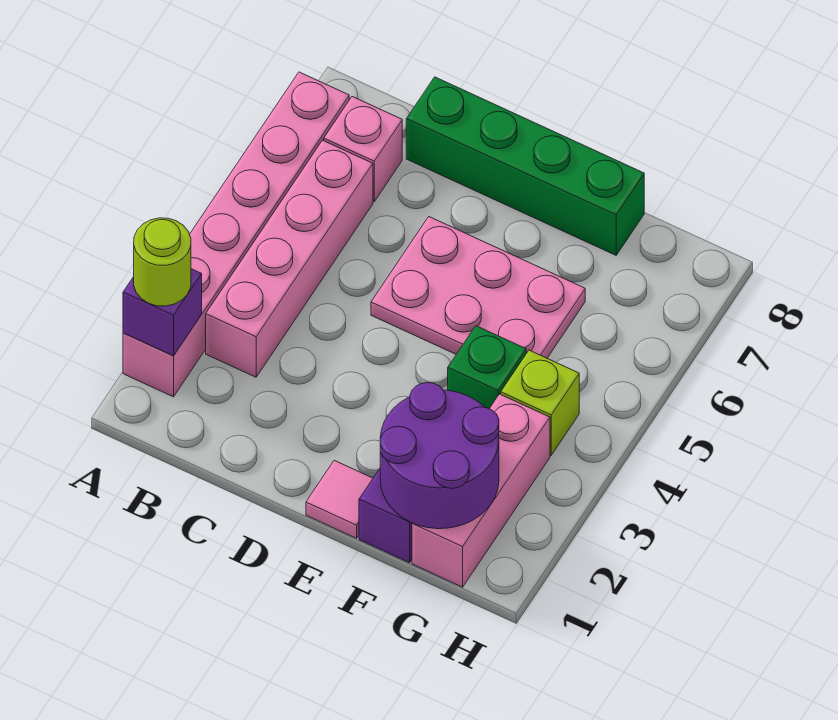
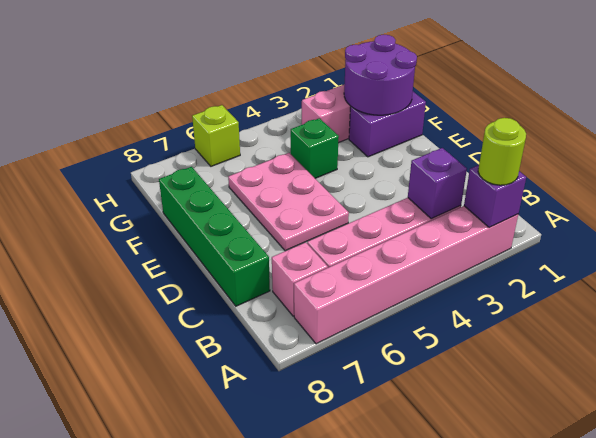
none -> purple 1x1 brick [408,148,467,219]
pink 1x1 tile [306,460,373,538] -> none
lime 1x1 brick [501,350,579,455] -> lime 1x1 brick moved to [192,105,240,166]

